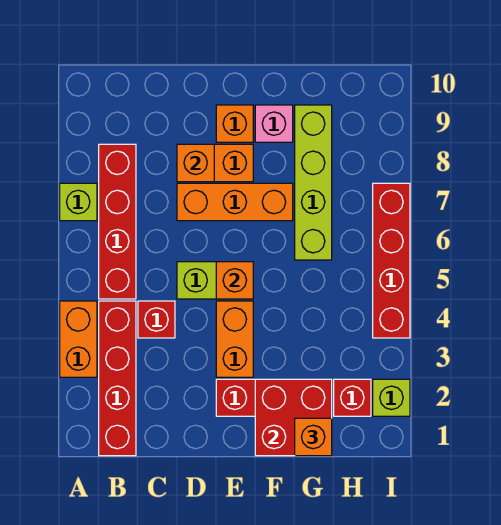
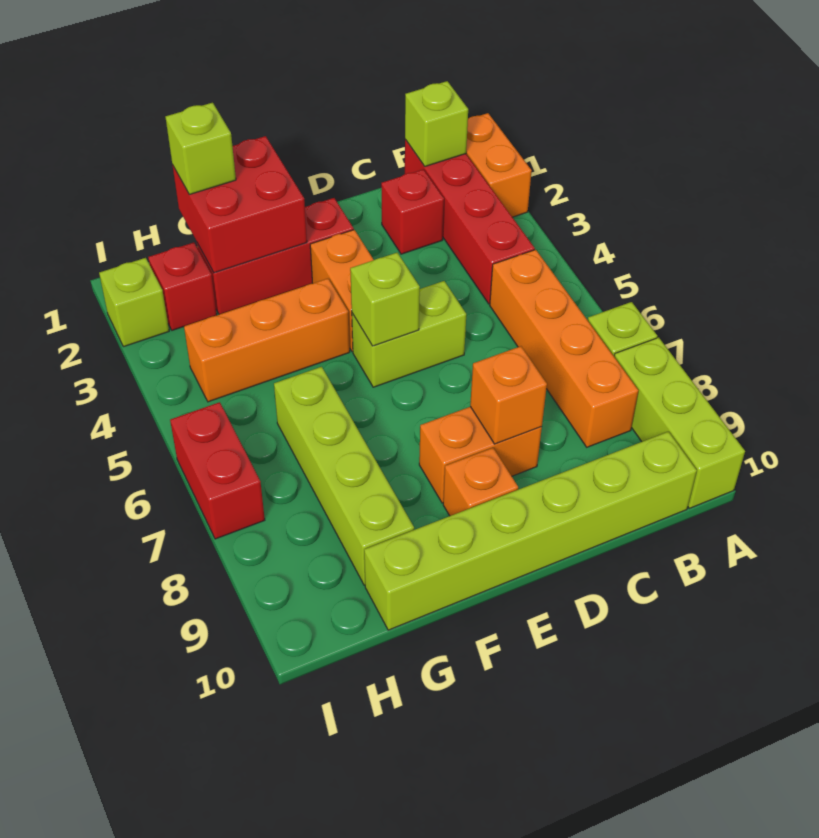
orange 1x2 brick [60,301,97,377] -> orange 1x2 brick moved to [466,113,532,217]
none -> lime 1x3 brick [614,338,745,508]
none -> lime 1x1 brick [405,81,468,166]
red 1x4 brick [99,144,136,299] -> orange 1x4 brick [490,250,639,447]
none -> lime 1x6 brick [364,432,697,630]
red 1x1 brick [138,301,175,338] -> red 1x1 brick moved to [381,169,444,254]
orange 1x3 brick [177,183,293,221] -> orange 1x3 brick moved to [184,279,350,402]
orange 1x1 brick [216,262,253,299] -> lime 1x1 brick [350,253,420,346]
pink 1x1 brick [255,105,293,142] -> none
orange 1x1 brick [295,418,332,456] -> lime 1x1 brick [165,103,236,195]
red 1x4 brick [373,183,410,338] -> red 1x2 brick [170,402,265,539]

